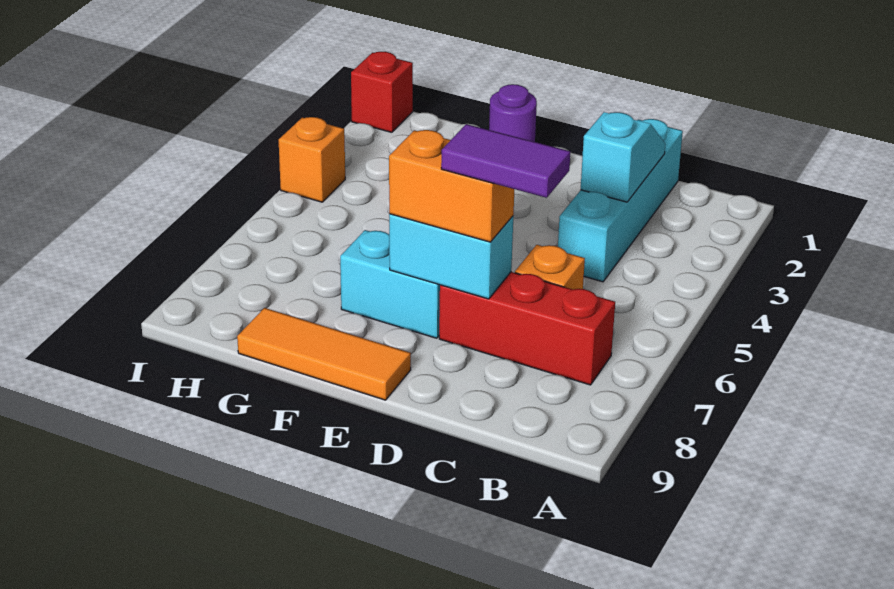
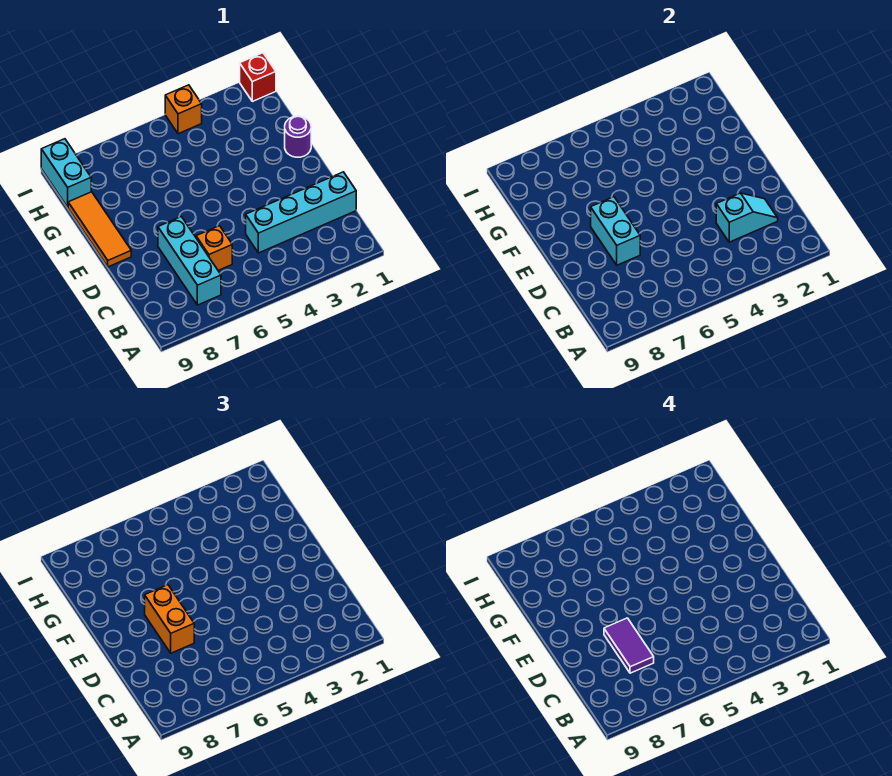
red 1x3 brick [439,272,615,385] -> cyan 1x3 brick [158,217,221,305]
cyan 1x2 brick [340,230,440,338] -> cyan 1x2 brick moved to [41,139,91,207]

